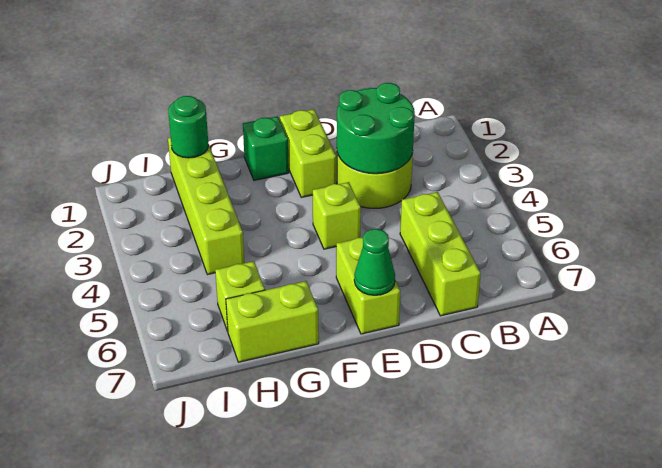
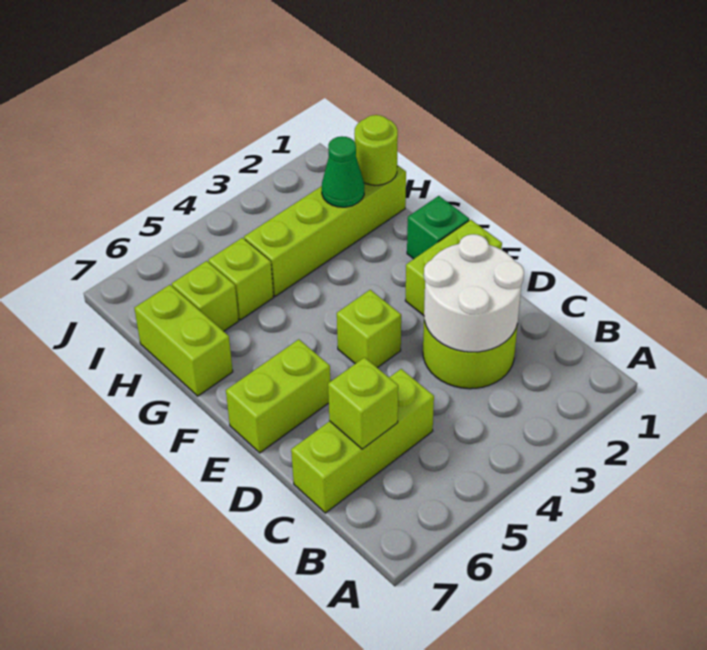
green 2x2 round brick [337,83,415,174] -> white 2x2 round brick [424,234,524,352]
none -> lime 1x1 brick [328,357,398,449]
green 1x1 cone [354,229,395,295] -> green 1x1 cone moved to [322,136,364,207]
green 1x1 round brick [168,96,209,158] -> lime 1x1 round brick [354,115,398,185]
none -> lime 1x1 brick [208,238,274,320]

